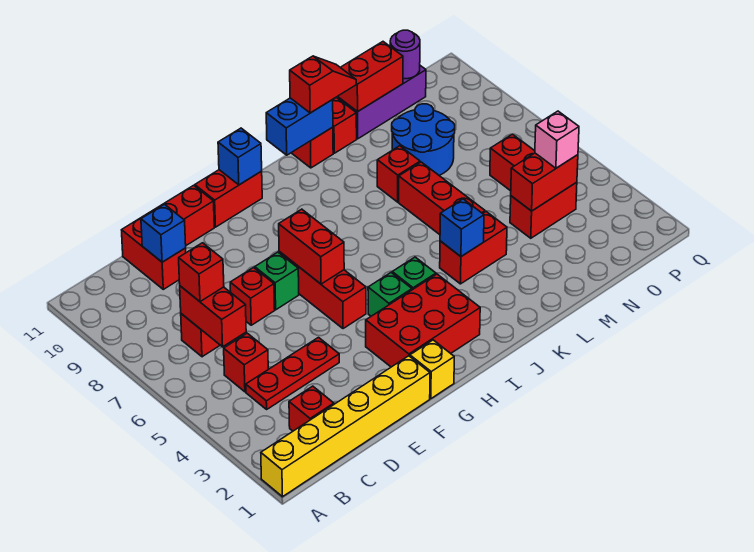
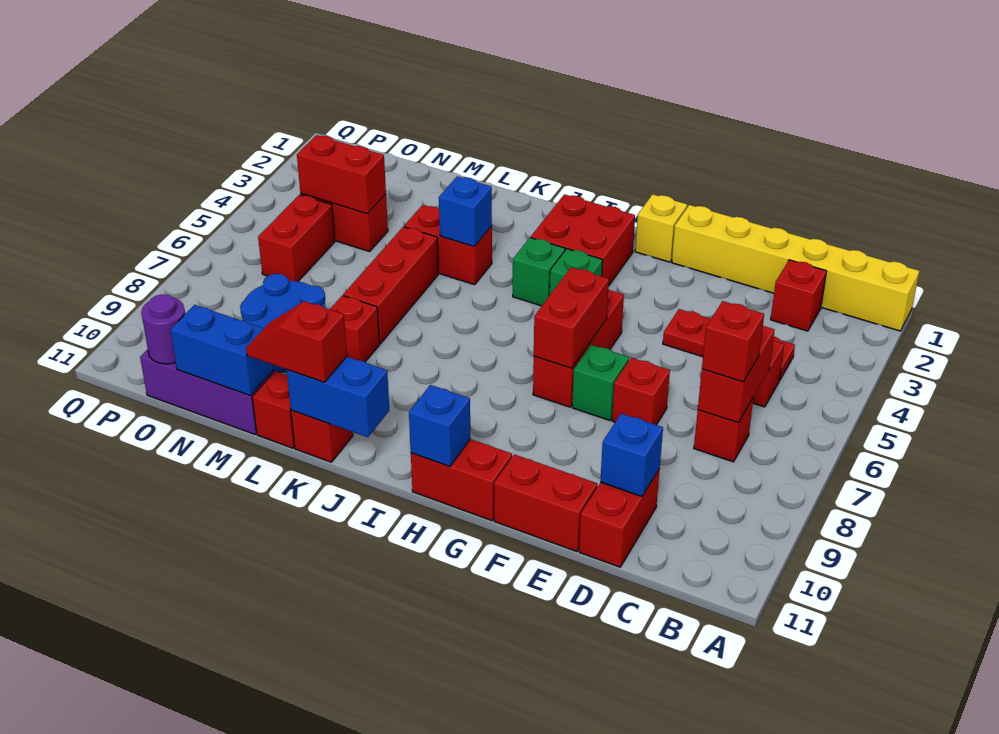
red 2x3 brick [366,274,480,367] -> red 2x2 brick [531,194,635,285]
red 1x2 brick [338,42,403,112] -> blue 1x2 brick [170,305,273,395]
pink 1x1 brick [535,111,579,168] -> none

